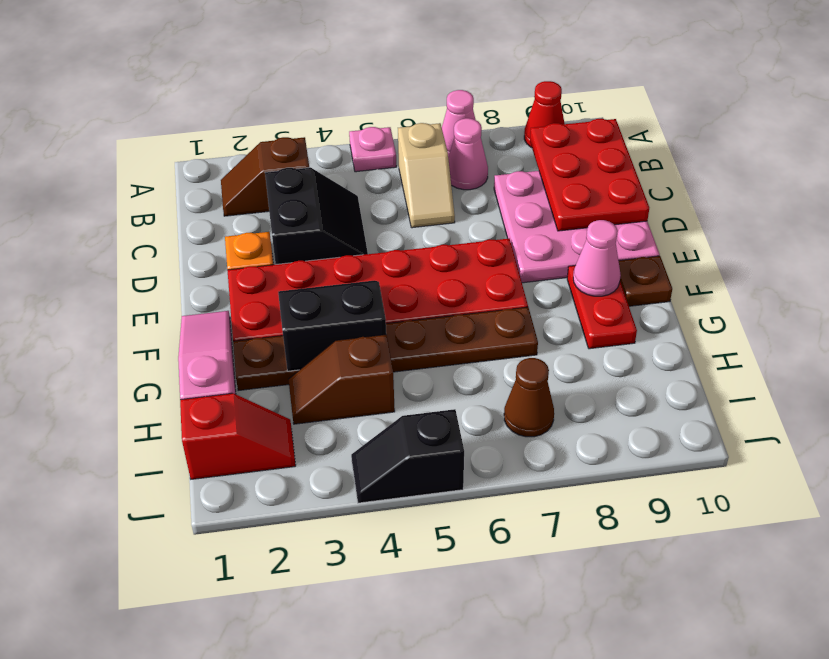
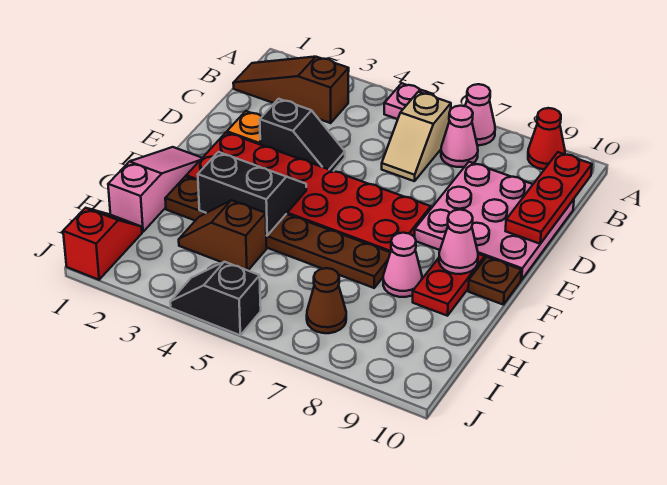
brown 1x2 slope [221,137,309,216] -> brown 1x3 slope [233,57,349,123]
red 2x3 plate [530,119,649,231] -> red 1x3 plate [506,152,592,244]
black 2x2 slope [265,167,368,264] -> black 1x2 slope [260,99,345,171]
none -> pink 1x1 cone [383,233,422,297]
red 1x2 slope [180,393,296,479] -> red 1x2 slope turned to [63,208,142,280]

